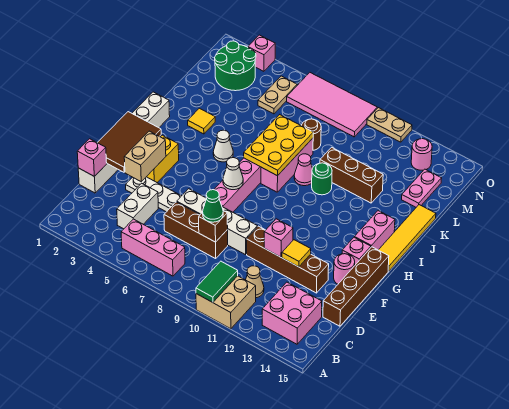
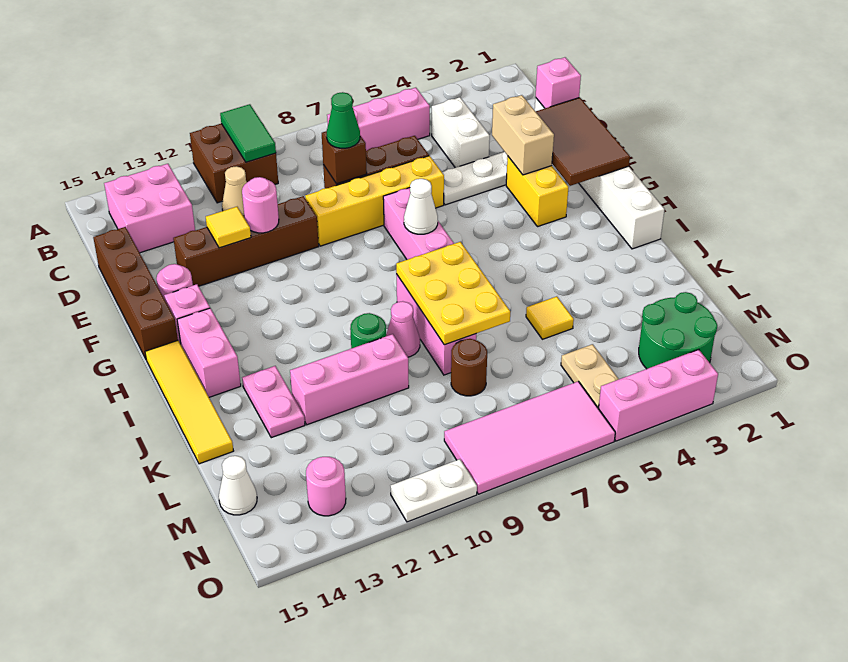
tan 2x2 brick [196,276,256,329] -> brown 2x2 brick [190,124,278,203]
white 1x4 brick [177,189,258,255] -> yellow 1x4 brick [305,156,444,246]
pink 1x1 brick [264,219,293,257] -> pink 1x1 round brick [242,177,279,233]
white 1x1 cone [213,130,233,162] -> white 1x1 cone moved to [219,456,257,515]
yellow 1x1 tile [188,108,215,134] -> yellow 1x1 tile moved to [526,296,574,339]
brown 1x3 brick [320,147,383,203] -> pink 1x3 brick [290,334,409,425]
pink 1x2 plate [402,169,442,207] -> pink 1x2 plate moved to [242,366,305,438]
pink 1x1 brick [248,35,275,71] -> pink 1x3 brick [598,350,718,441]
tan 1x2 plate [367,108,412,142] -> white 1x2 plate [391,459,477,522]

